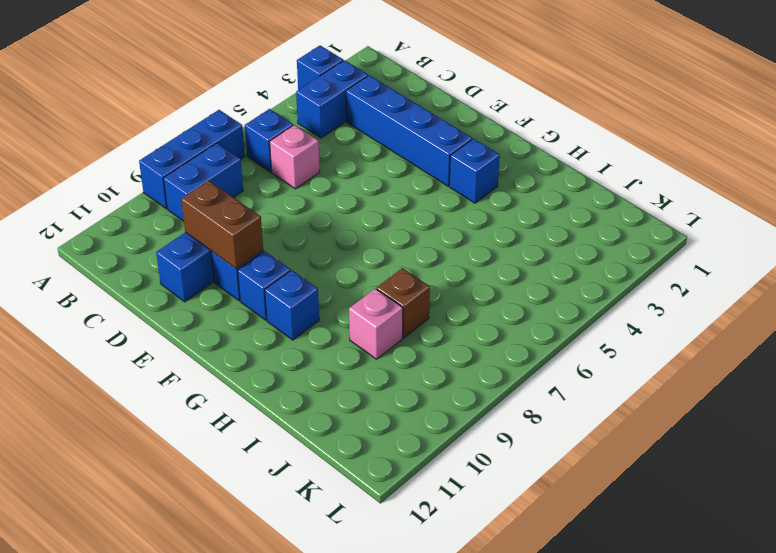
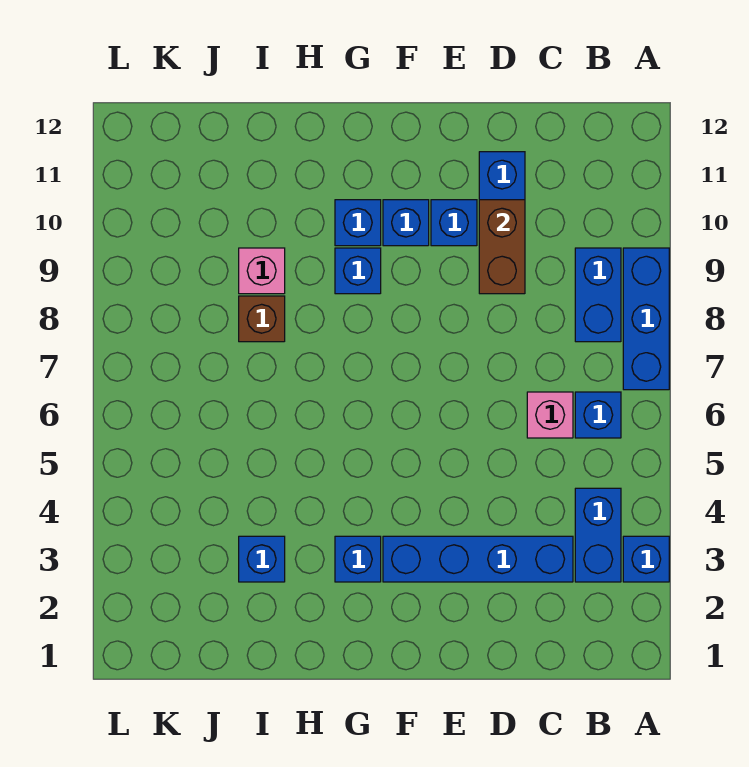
brown 1x2 brick [181,181,263,269] -> brown 1x2 brick turned to [479,200,525,294]
none -> blue 1x1 brick [335,248,381,294]
none -> blue 1x1 brick [239,536,285,582]

